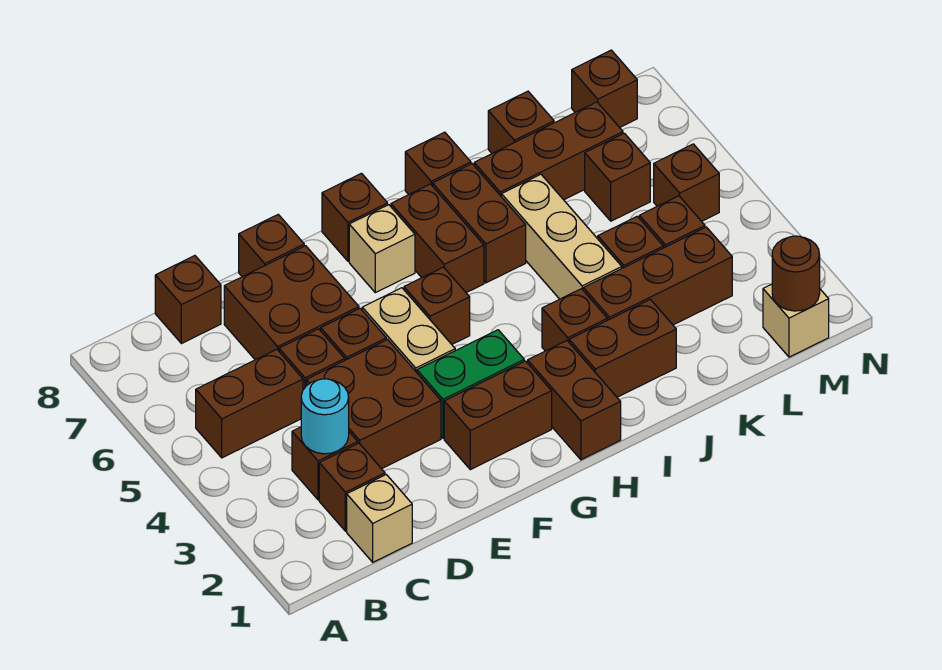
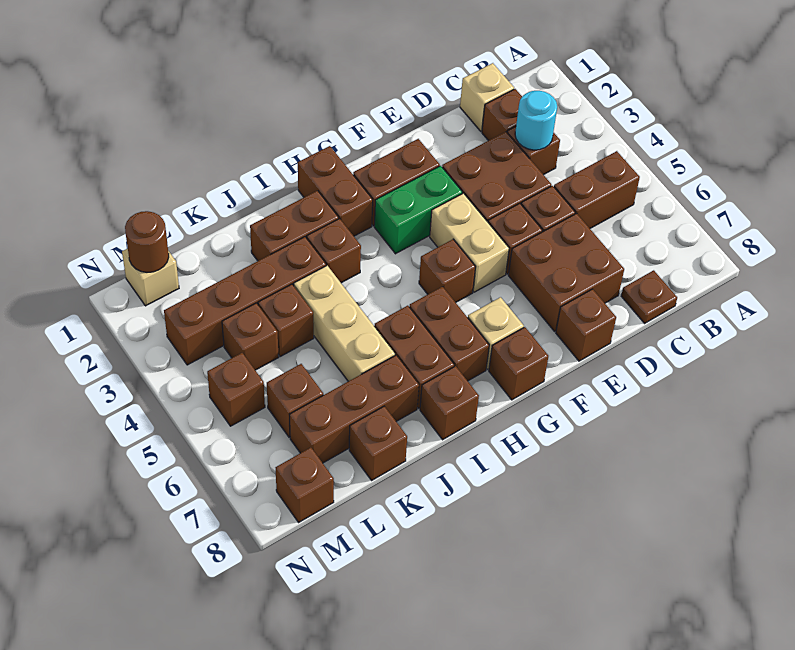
brown 1x1 brick [155,256,221,344] -> brown 1x1 plate [621,270,677,323]
brown 1x3 brick [583,227,732,325] -> brown 1x4 brick [164,237,326,365]

